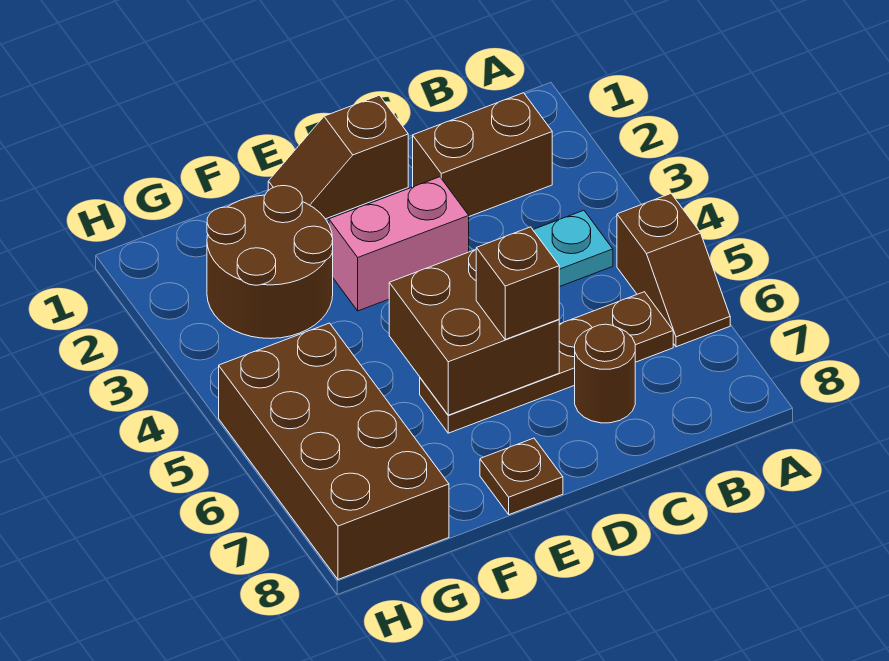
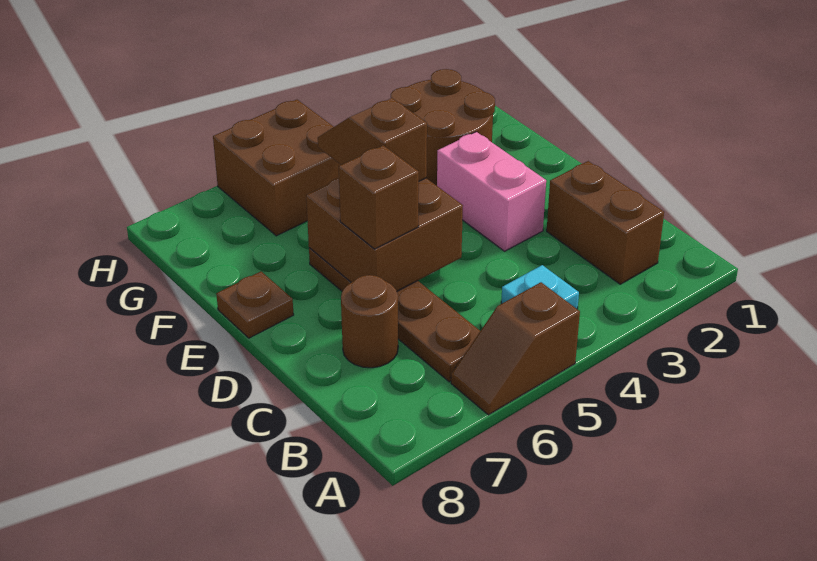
brown 1x2 slope [268,95,408,219] -> brown 1x2 slope moved to [318,98,427,181]
brown 2x4 brick [219,323,449,579] -> brown 2x2 brick [213,99,341,236]

